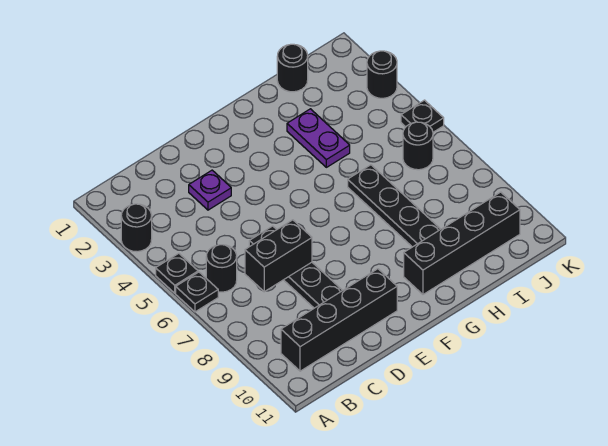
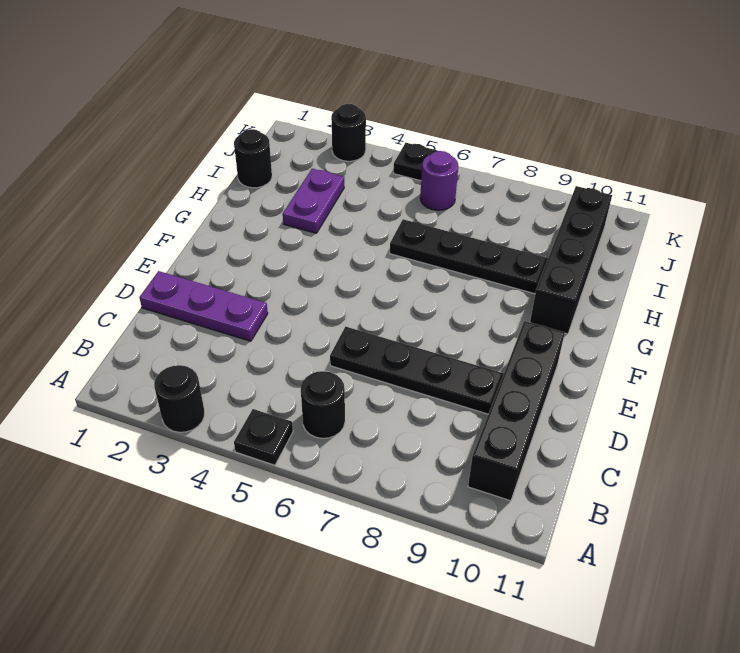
black 1x1 plate [176,272,218,312] -> none
black 1x2 brick [245,220,312,292] -> none
purple 1x1 plate [189,170,231,210] -> purple 1x3 plate [139,271,268,341]
purple 1x2 plate [287,109,350,167] -> purple 1x2 plate turned to [283,169,344,233]
black 1x1 round brick [403,122,433,170] -> purple 1x1 round brick [420,151,458,210]

